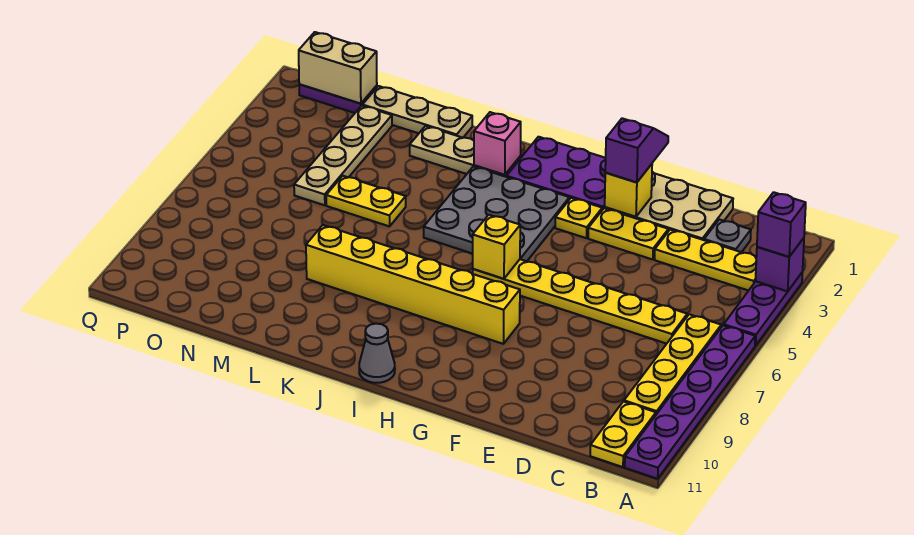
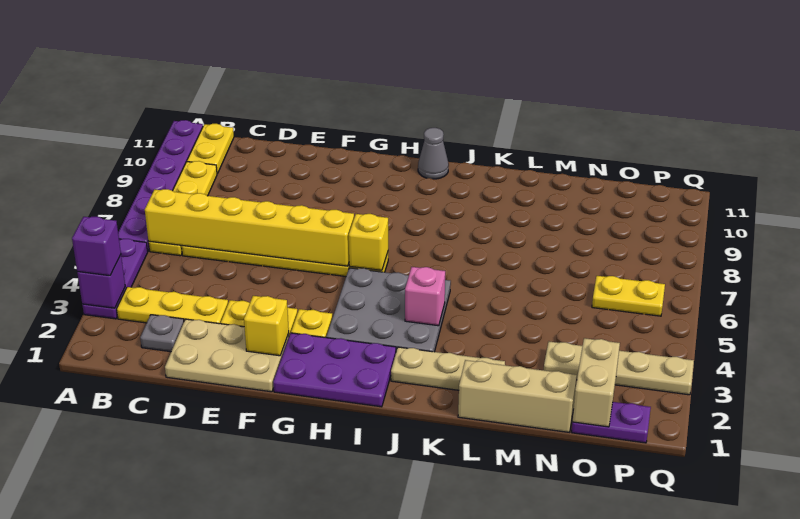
purple 1x2 slope [605,118,668,182] -> none
yellow 1x6 brick [306,225,520,344] -> yellow 1x6 brick moved to [145,189,354,266]
pink 1x1 brick [474,112,521,175] -> pink 1x1 brick moved to [405,267,445,326]
tan 1x3 plate [362,86,472,138] -> tan 1x3 brick [458,360,577,432]
yellow 1x2 plate [326,176,406,226] -> yellow 1x2 plate moved to [592,276,665,316]
tan 1x4 plate [294,106,392,205] -> tan 1x4 plate turned to [544,342,694,395]
tan 1x2 brick [299,32,377,104] -> tan 1x2 brick turned to [572,338,620,427]

